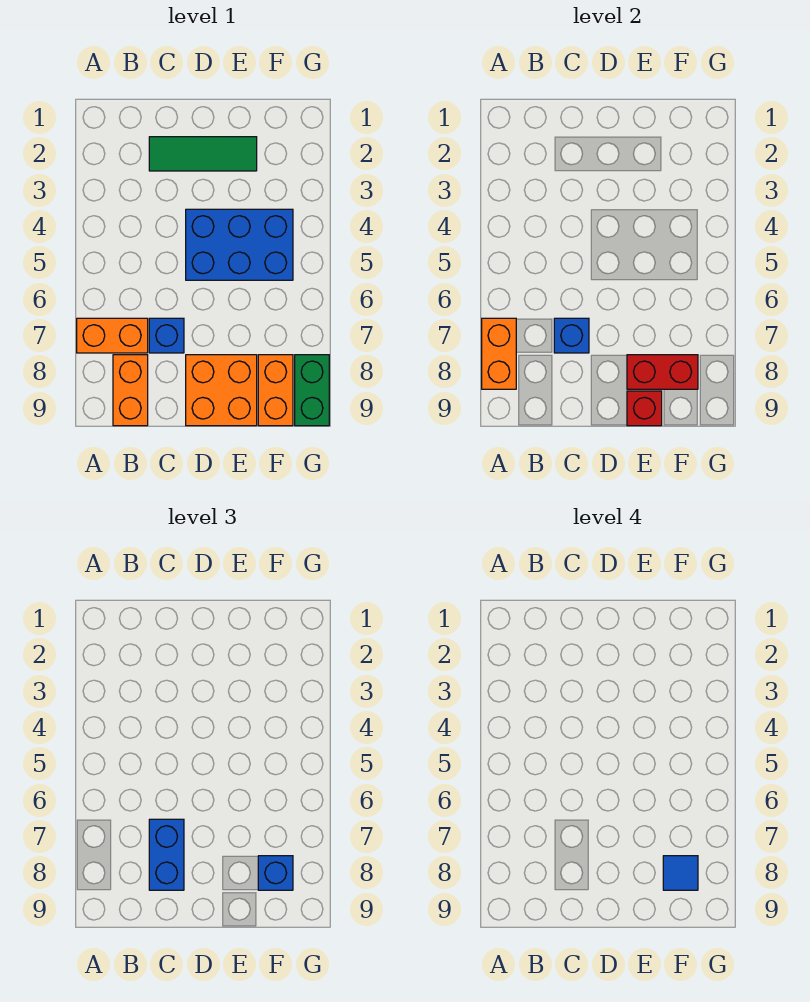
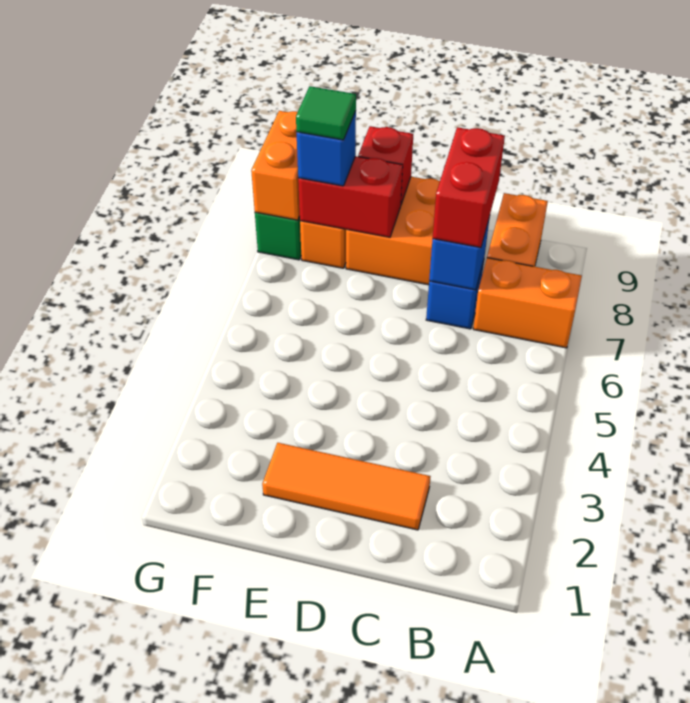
orange 1x2 brick [482,318,516,389] -> orange 1x2 brick moved to [251,111,300,220]
green 1x3 tile [149,137,257,171] -> orange 1x3 tile [262,443,431,530]
blue 1x2 brick [149,819,184,890] -> red 1x2 brick [433,127,505,248]
blue 2x3 brick [186,209,293,280] -> none
blue 1x1 tile [663,856,698,890] -> green 1x1 tile [296,86,356,140]

